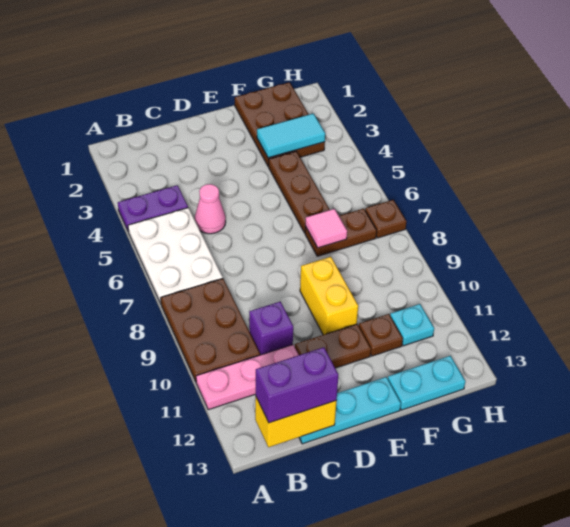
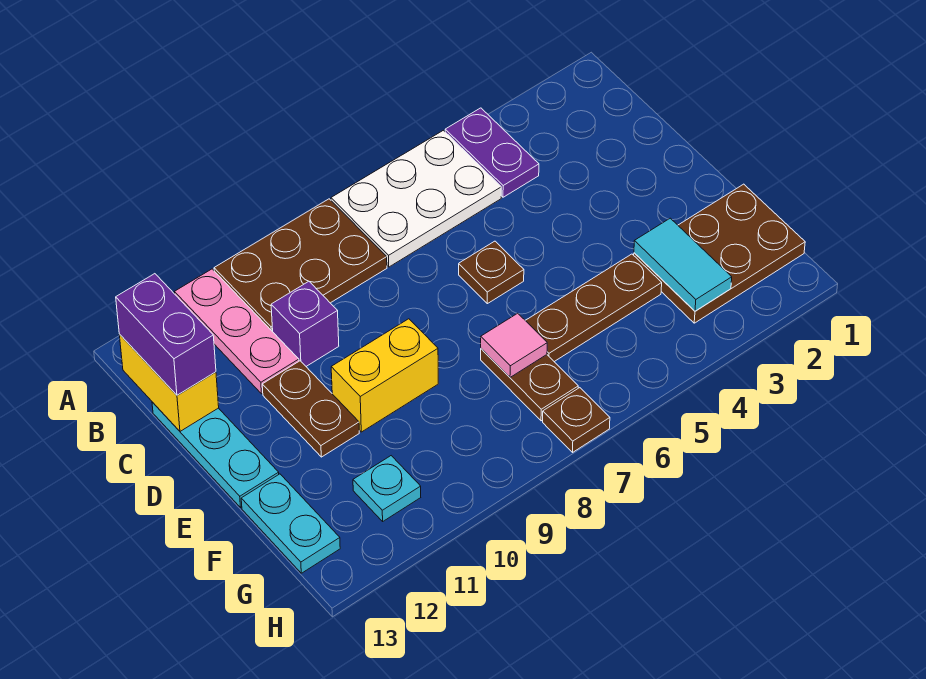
pink 1x1 cone [195,184,226,234] -> none
brown 1x1 plate [359,314,403,356] -> brown 1x1 plate moved to [459,241,524,304]

